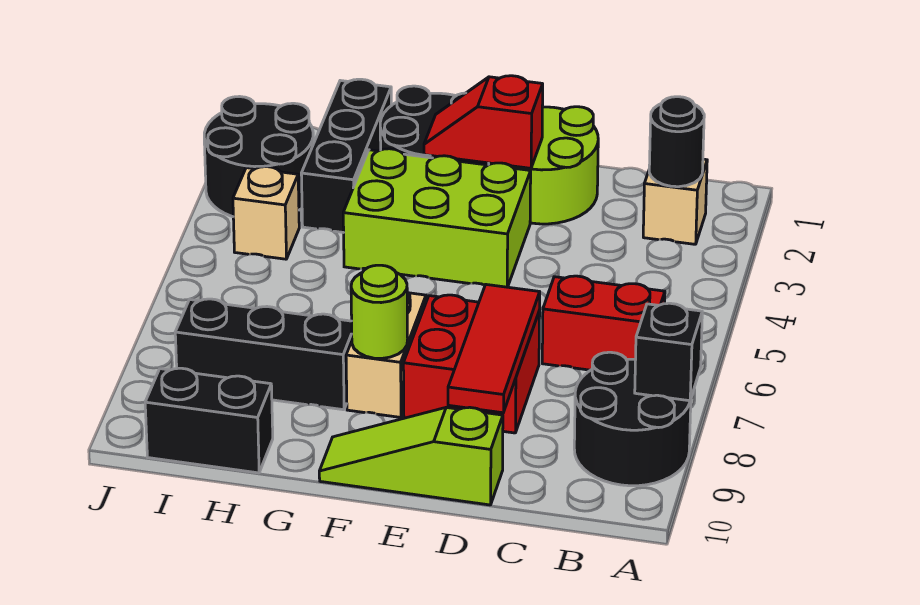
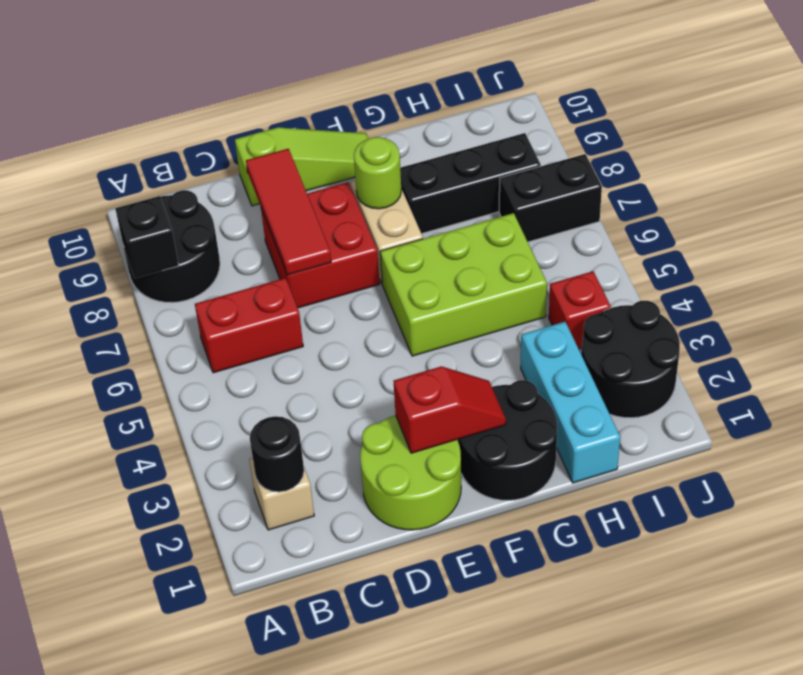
lime 2x3 brick [343,149,531,287] -> lime 2x3 brick moved to [380,213,547,356]
black 1x3 brick [301,79,391,233] -> cyan 1x3 brick [521,322,620,483]
black 1x2 brick [145,368,273,473] -> black 1x2 brick moved to [499,154,602,242]
tan 1x1 brick [233,167,299,259] -> red 1x1 brick [549,271,611,349]

